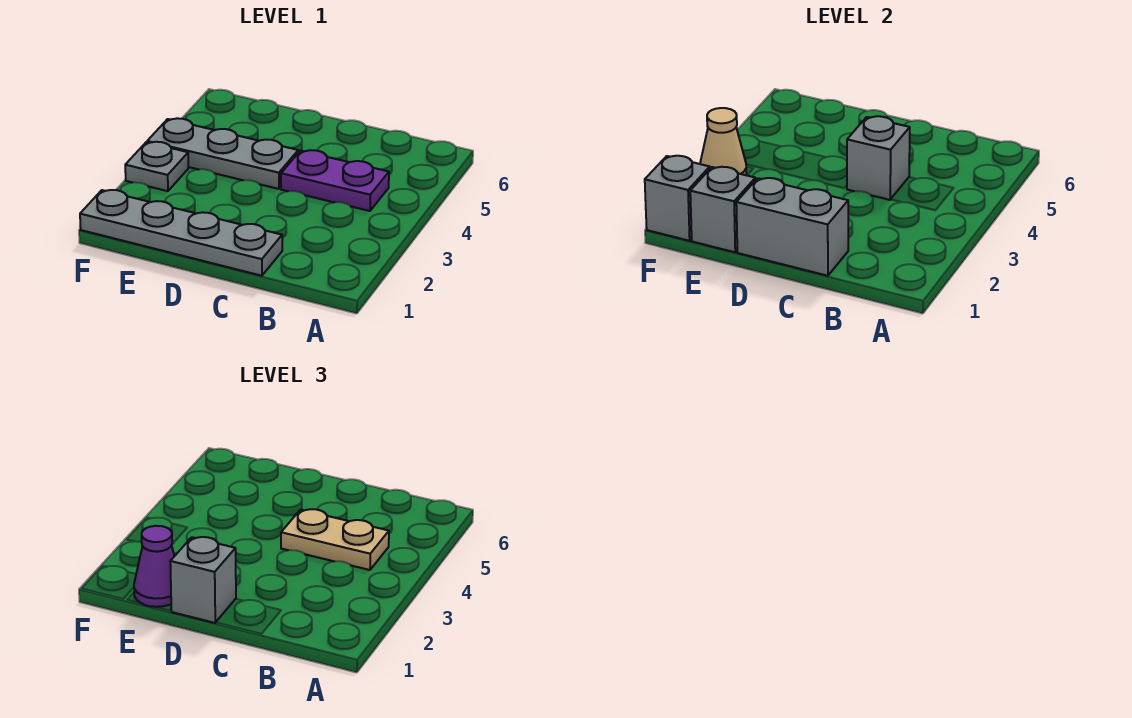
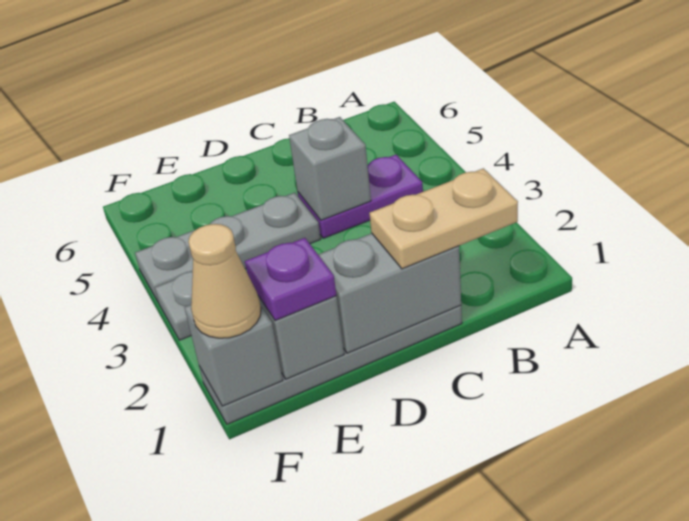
tan 1x2 plate [281,509,389,570] -> tan 1x2 plate moved to [369,168,518,269]
grey 1x1 brick [170,537,236,623] -> none
purple 1x1 cone [134,526,174,607] -> purple 1x1 plate [245,238,336,321]
tan 1x1 cone [700,108,746,175] -> tan 1x1 cone moved to [188,224,261,338]

